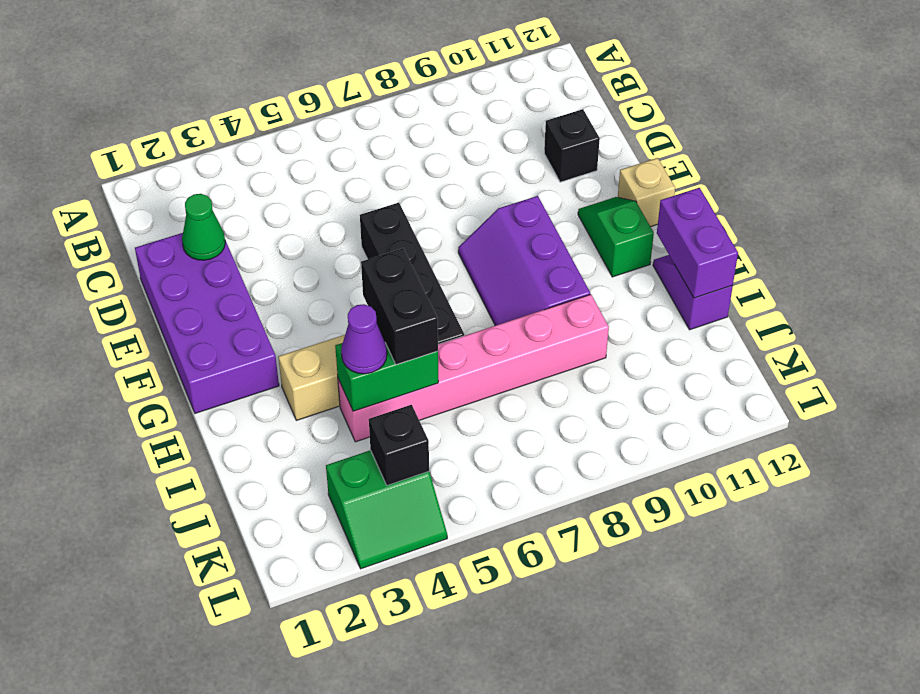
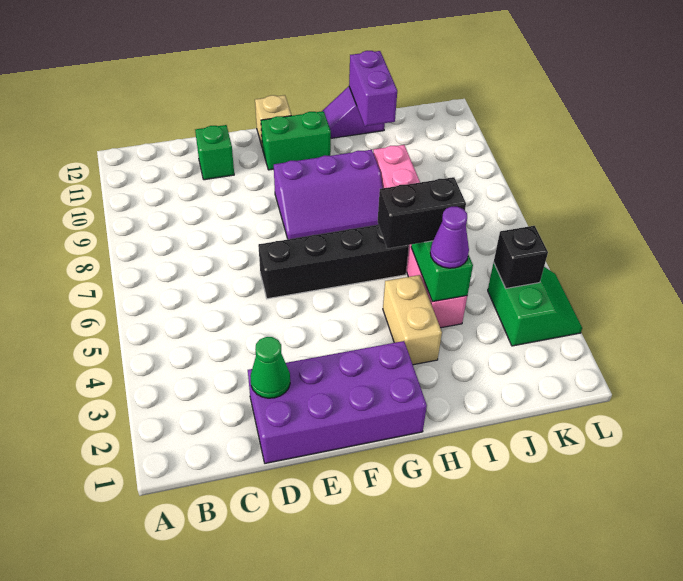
black 1x1 brick [544,109,600,182] -> green 1x1 brick [195,125,234,180]
green 1x2 slope [578,197,654,277] -> green 1x2 brick [261,111,331,170]
purple 1x2 brick [657,188,738,298] -> purple 1x2 brick turned to [349,51,397,126]

